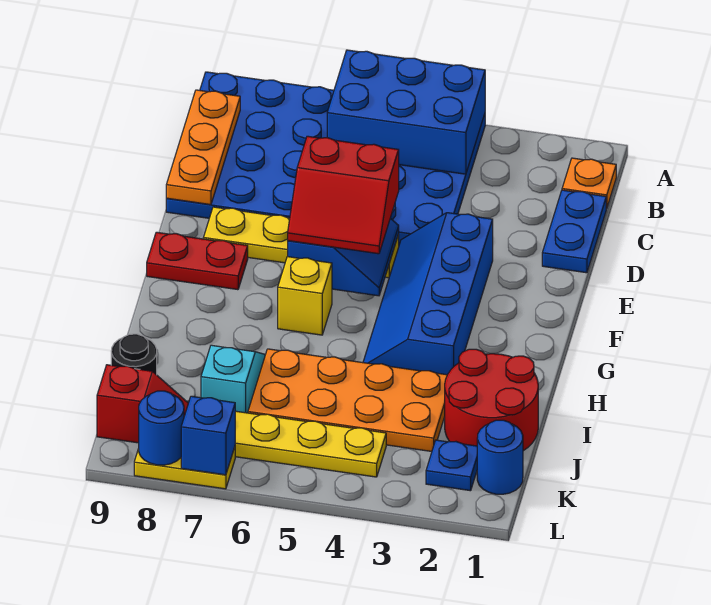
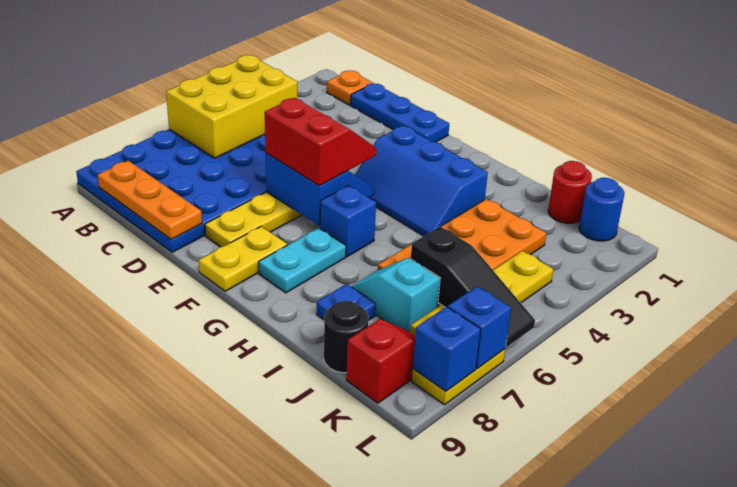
blue 2x3 brick [327,50,485,174] -> yellow 2x3 brick [166,55,297,158]
blue 1x2 plate [542,190,606,273] -> blue 1x3 plate [351,83,449,142]
blue 2x4 slope [363,213,493,375] -> blue 2x3 slope [355,126,488,236]
red 2x2 slope [288,136,399,254] -> red 2x2 slope turned to [265,98,377,186]
red 1x2 plate [147,232,248,290] -> yellow 1x2 plate [199,226,287,291]
yellow 1x1 brick [278,257,332,335] -> blue 1x1 brick [320,185,376,257]
none -> cyan 1x2 plate [259,228,346,293]
red 2x2 round brick [445,349,538,451] -> red 1x1 round brick [548,161,592,223]
none -> black 1x3 slope [411,227,535,347]
blue 1x1 plate [426,440,477,491] -> blue 1x1 plate moved to [317,284,376,320]
blue 1x1 round brick [139,391,184,465] -> blue 1x1 brick [413,307,481,391]

